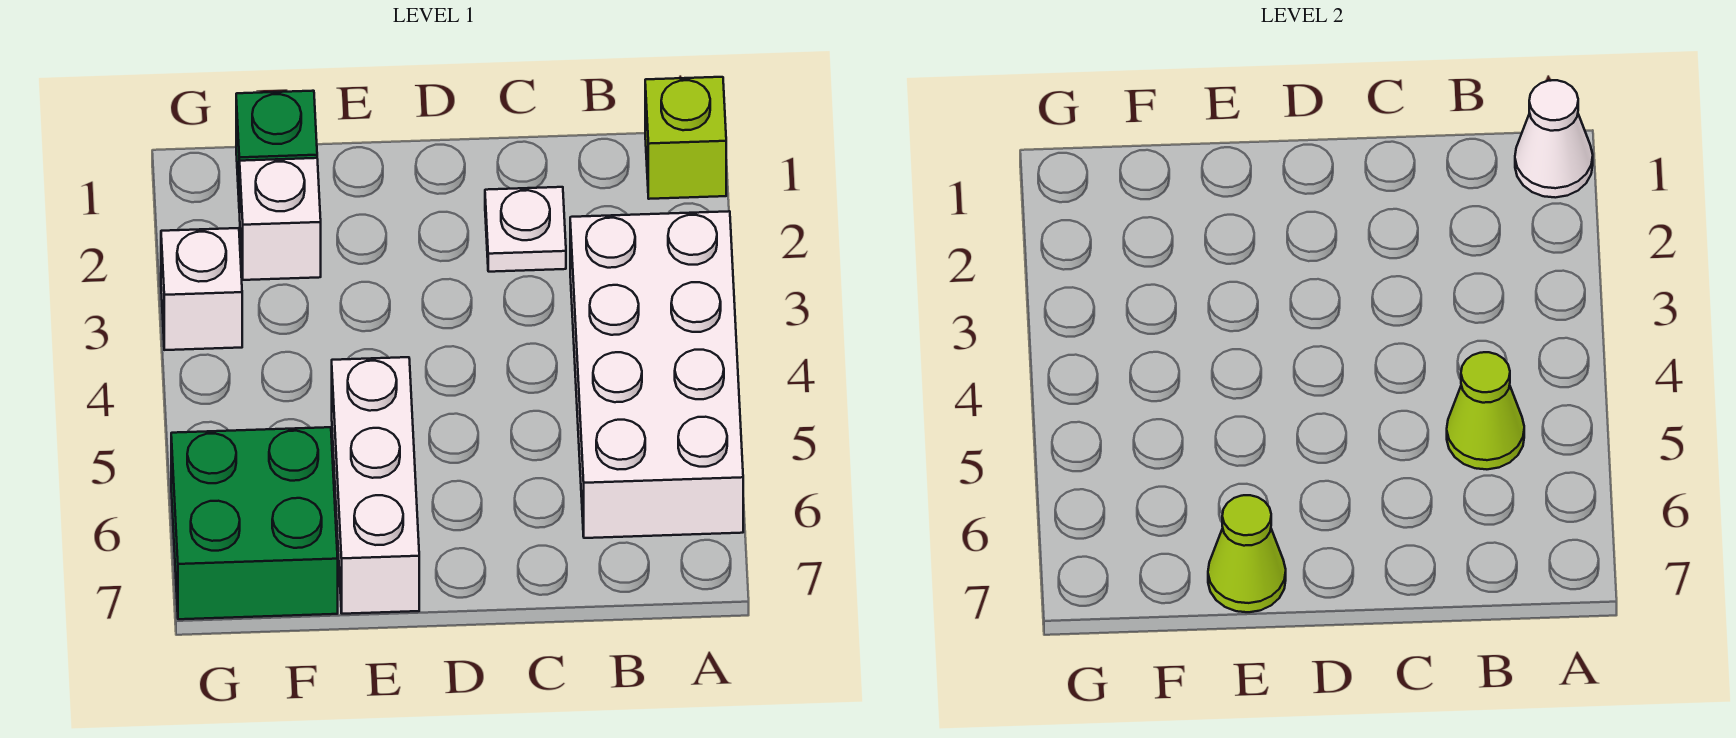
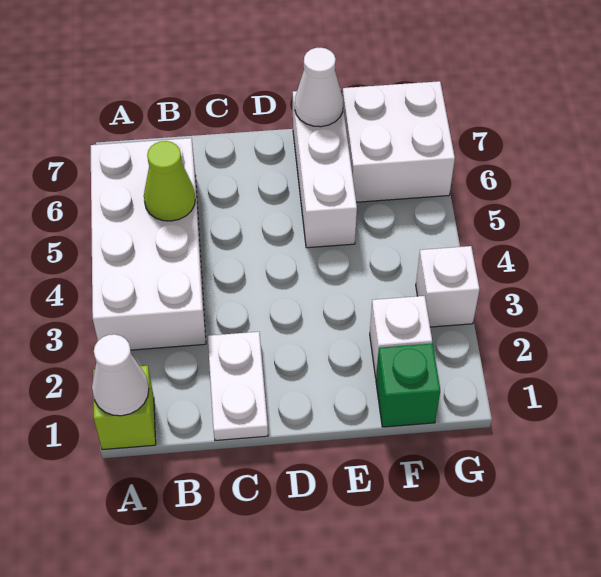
white 1x1 plate [485,187,566,272] -> white 1x2 plate [208,332,268,440]
lime 1x1 cone [1208,495,1286,612] -> white 1x1 cone [295,48,343,127]
green 2x2 brick [171,427,338,619] -> white 2x2 brick [343,81,455,202]

